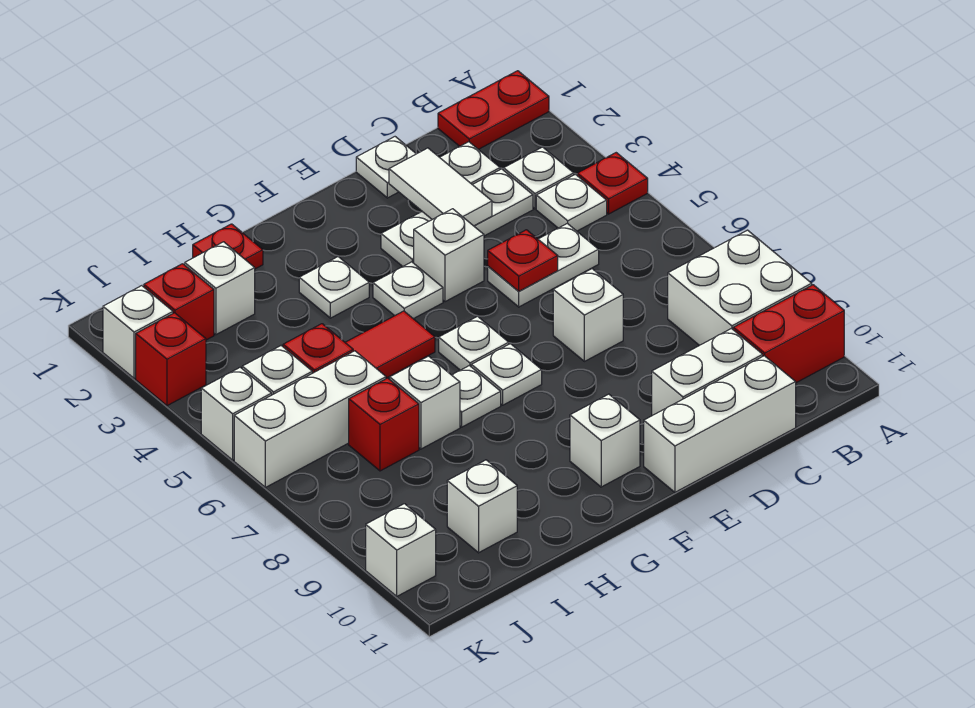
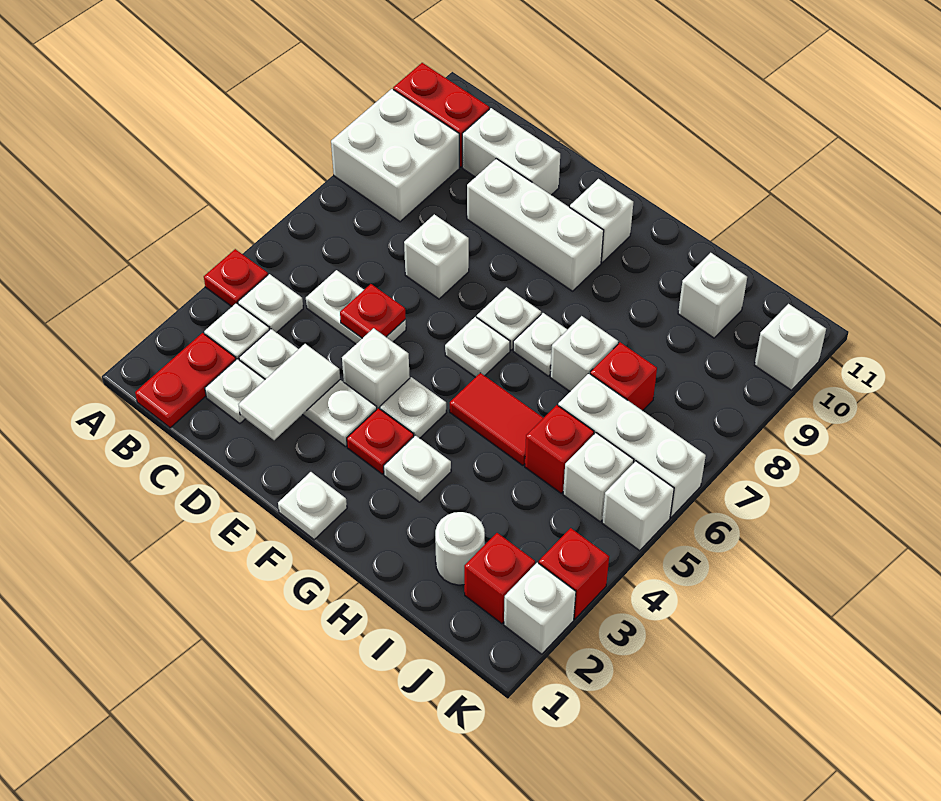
red 1x2 plate [438,71,549,149] -> red 1x2 plate turned to [135,333,236,428]
white 1x3 brick [644,356,796,492] -> white 1x3 brick moved to [467,159,604,291]
white 1x1 plate [356,137,416,198] -> white 1x1 plate moved to [278,472,347,540]
red 1x1 plate [193,224,263,269] -> red 1x1 plate moved to [347,408,414,474]
white 1x1 brick [185,242,255,335] -> white 1x1 round brick [435,512,485,585]

